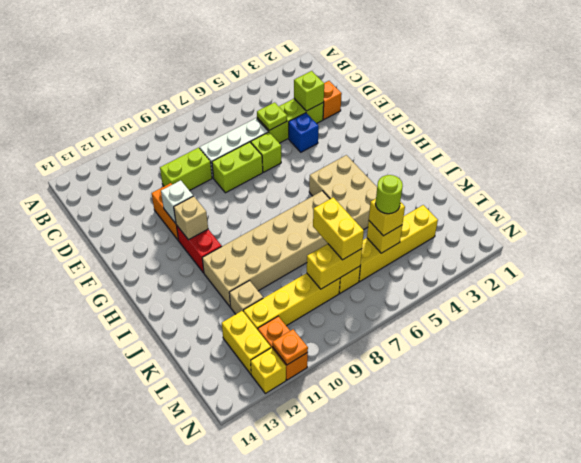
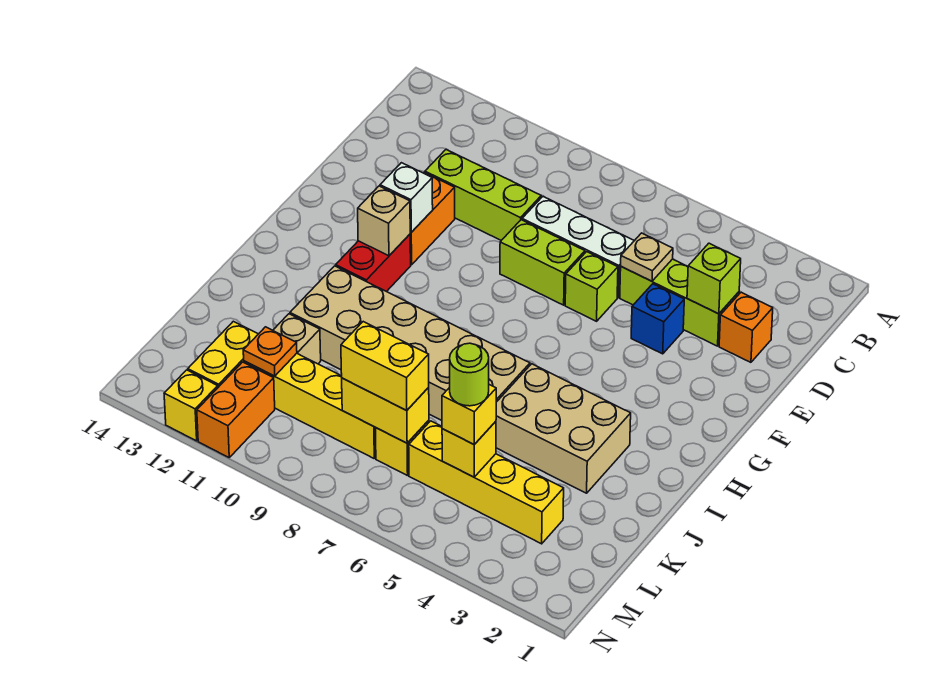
lime 1x1 plate [257,102,287,130] -> tan 1x1 plate [621,233,673,281]
lime 1x2 brick [160,148,212,191] -> lime 1x3 brick [425,150,541,240]
tan 2x3 brick [309,155,377,230] -> tan 2x3 brick turned to [496,364,631,493]
yellow 1x2 brick [313,197,364,260] -> yellow 1x2 brick turned to [341,322,429,411]
orange 1x1 plate [272,329,308,365] -> orange 1x1 plate moved to [243,327,297,376]

